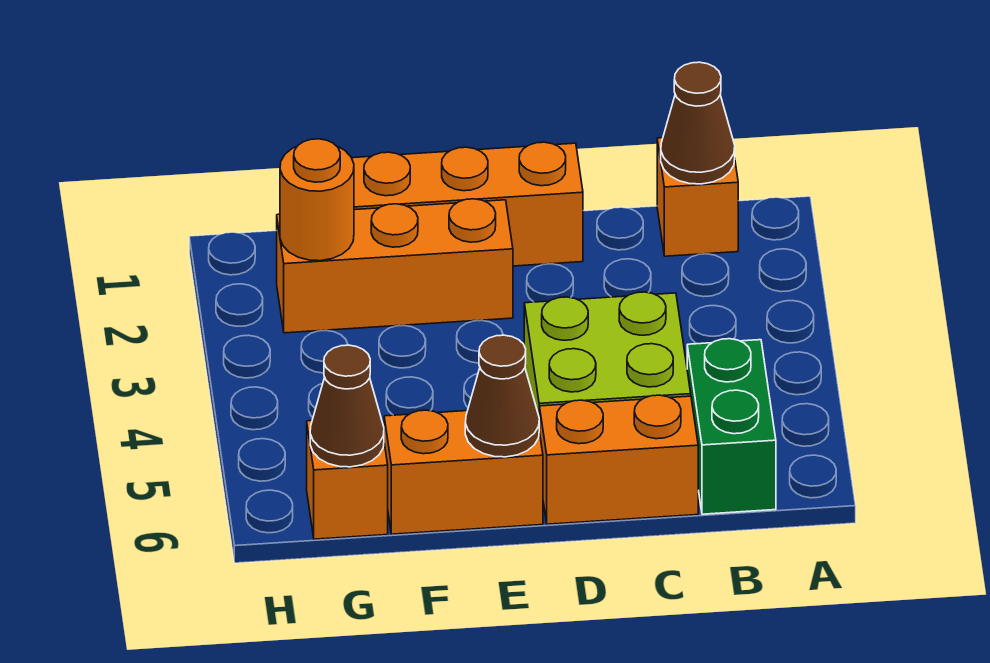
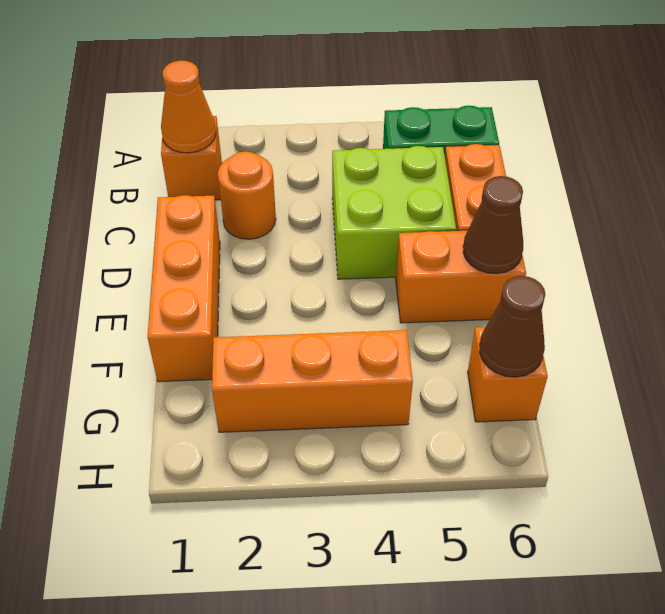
brown 1x1 cone [661,62,735,184] -> orange 1x1 cone [161,60,216,153]
orange 1x3 brick [277,199,513,333] -> orange 1x3 brick turned to [212,330,413,432]
orange 1x2 brick [384,410,543,534] -> orange 1x2 brick turned to [396,231,526,323]
orange 1x1 round brick [280,139,354,261] -> orange 1x1 round brick moved to [218,152,276,239]

